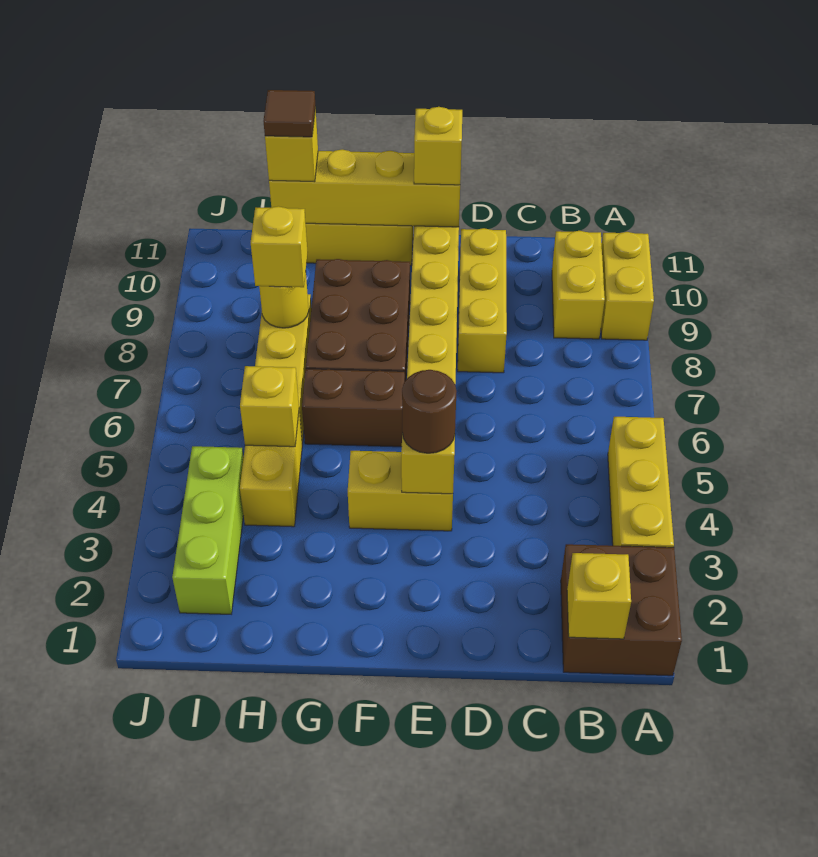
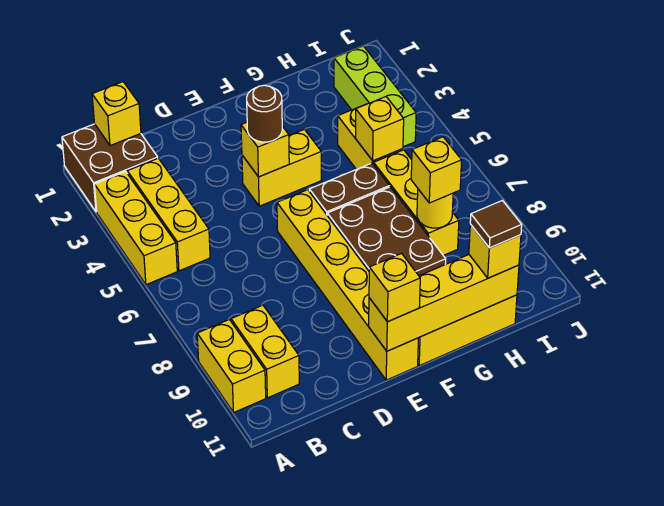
yellow 1x3 brick [458,228,507,373] -> yellow 1x3 brick moved to [127,158,210,271]

